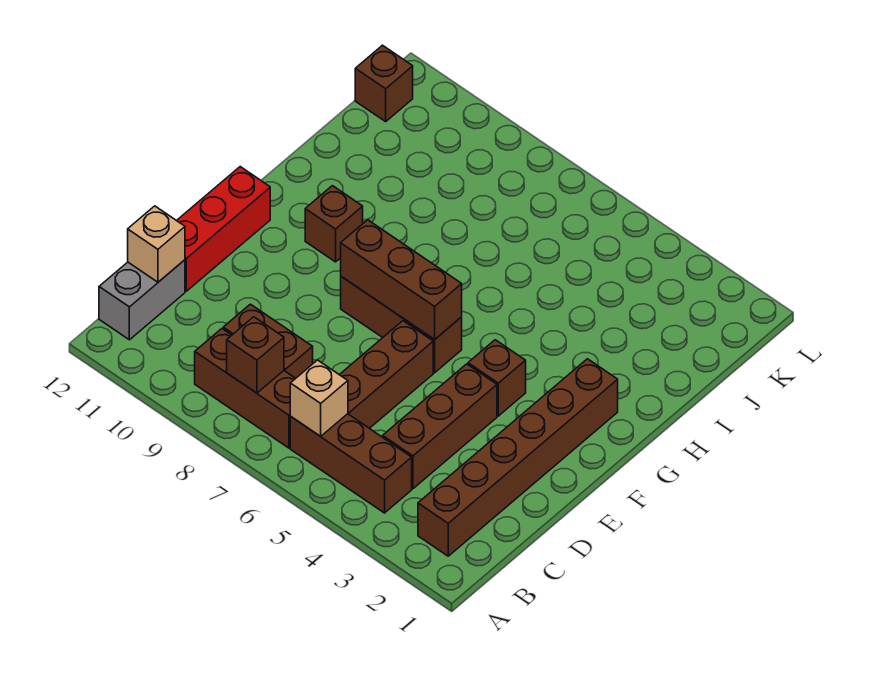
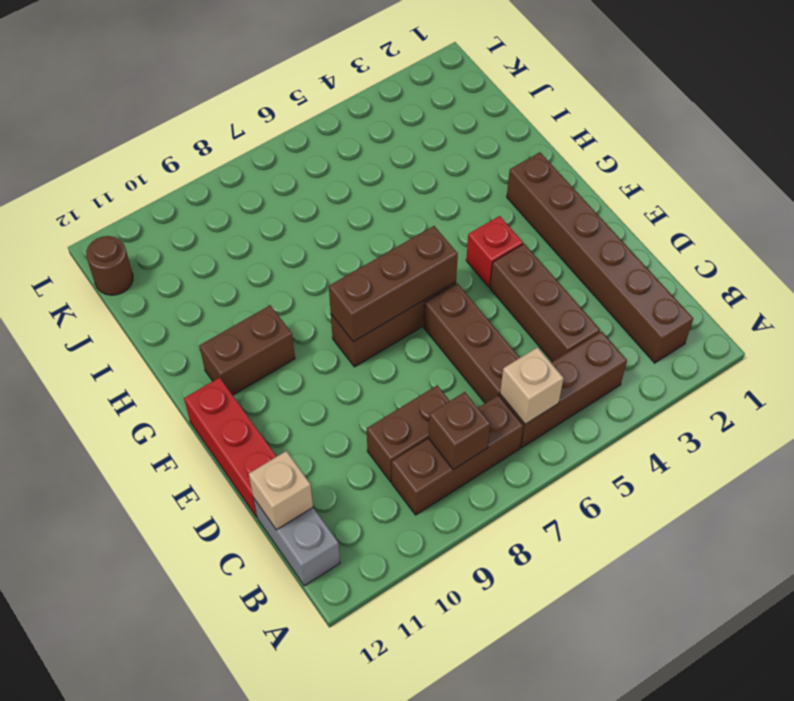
brown 1x1 brick [468,340,526,416] -> red 1x1 brick [466,216,523,287]
brown 1x1 brick [305,186,363,262] -> brown 1x2 brick [199,305,295,395]
brown 1x1 brick [355,45,413,122] -> brown 1x1 round brick [86,236,133,295]

